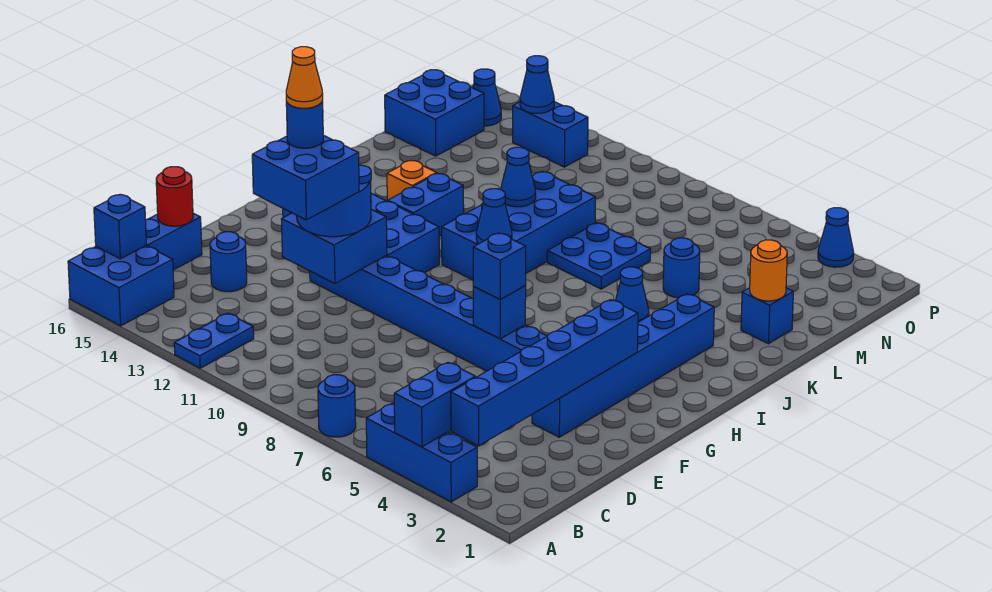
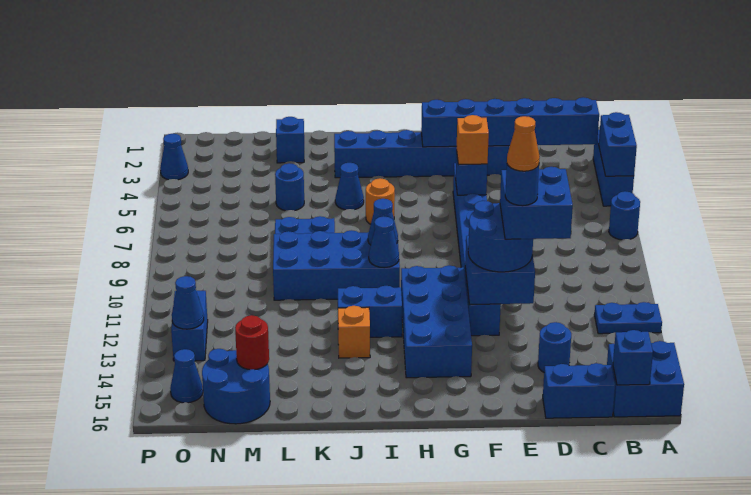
blue 1x2 brick [394,362,476,447] -> blue 1x2 brick turned to [599,112,637,176]
red 1x1 round brick [156,167,193,226] -> red 1x1 round brick moved to [235,315,269,370]
blue 1x1 brick [473,233,526,300] -> orange 1x1 brick [456,115,489,165]
blue 1x1 cone [501,147,536,207] -> blue 1x1 cone moved to [369,216,399,268]
orange 1x1 round brick [750,240,787,301] -> orange 1x1 round brick moved to [366,178,395,224]
blue 2x2 brick [385,70,484,156] -> blue 2x2 round brick [202,349,270,424]

